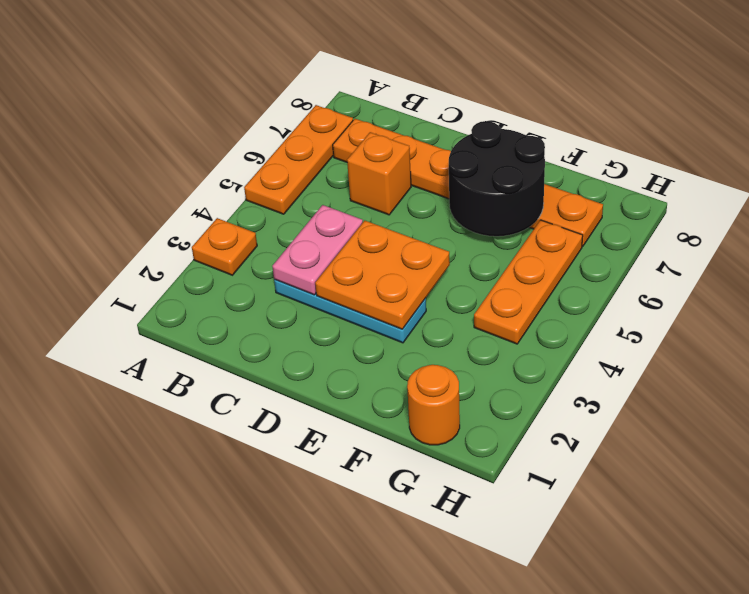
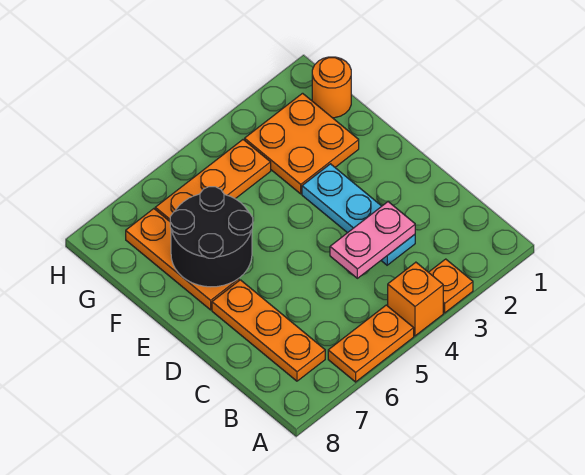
orange 1x3 plate [244,105,353,214] -> orange 1x2 plate [328,305,414,382]
orange 1x1 brick [347,132,411,215] -> orange 1x1 brick moved to [388,262,443,336]
orange 2x2 plate [315,221,450,329] -> orange 2x2 plate moved to [245,93,359,194]

